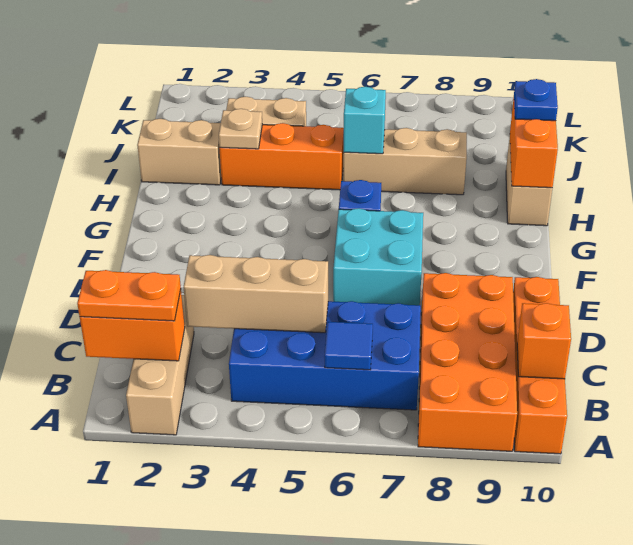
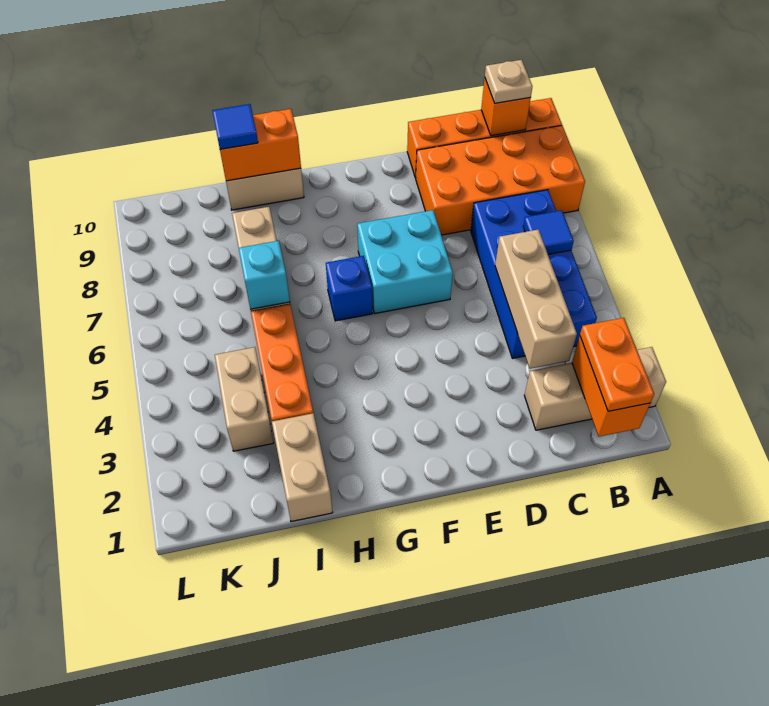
tan 1x1 plate [219,109,262,149] -> tan 1x1 plate moved to [485,60,532,103]
blue 1x1 plate [514,79,558,121] -> blue 1x1 tile [212,104,258,149]

